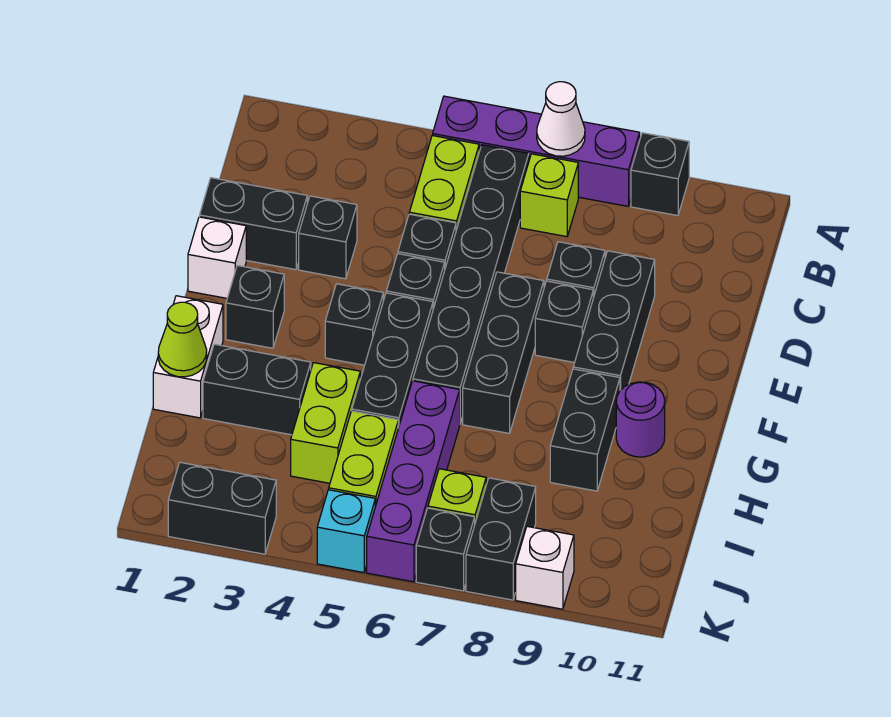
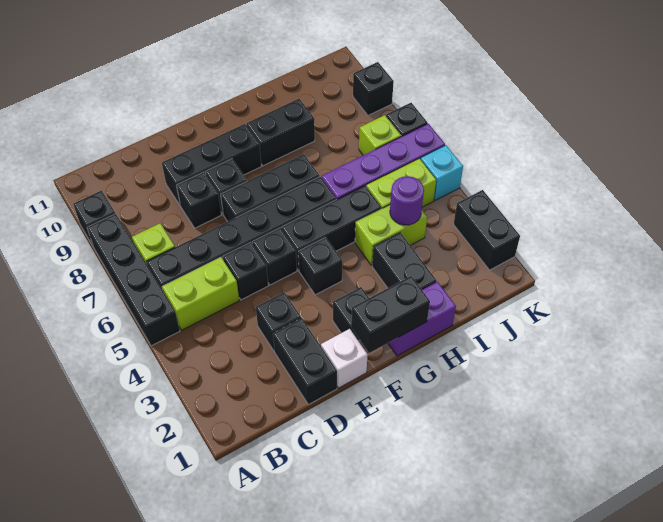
purple 1x4 brick [433,96,640,206] -> black 1x4 brick [87,214,180,346]
white 1x1 cone [537,82,585,156] -> none
white 1x2 brick [153,296,223,418] -> purple 1x2 brick [388,282,456,356]
purple 1x1 round brick [616,382,665,457] -> purple 1x1 round brick moved to [390,176,424,225]
lime 1x1 cone [158,302,207,377] -> none
black 1x2 brick [466,478,536,600] -> black 1x2 brick moved to [351,276,430,353]
white 1x1 brick [516,526,574,609] -> black 1x1 brick [353,62,394,115]

